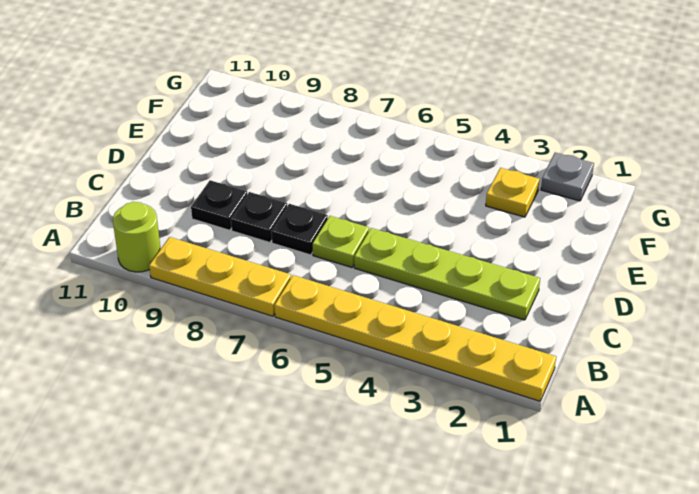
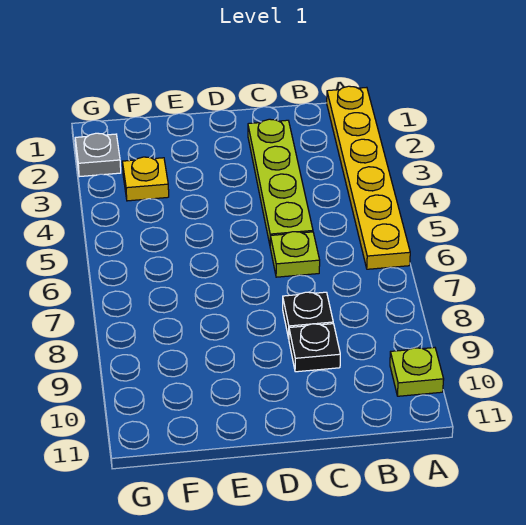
yellow 1x3 plate [149,237,291,316] -> none
lime 1x1 round brick [113,202,161,272] -> lime 1x1 plate [390,348,444,396]
black 1x1 plate [271,204,328,255] -> none

